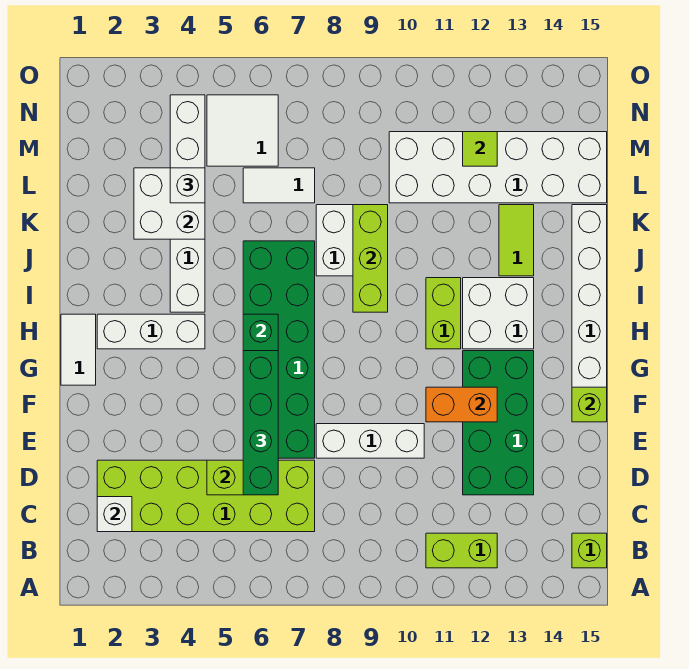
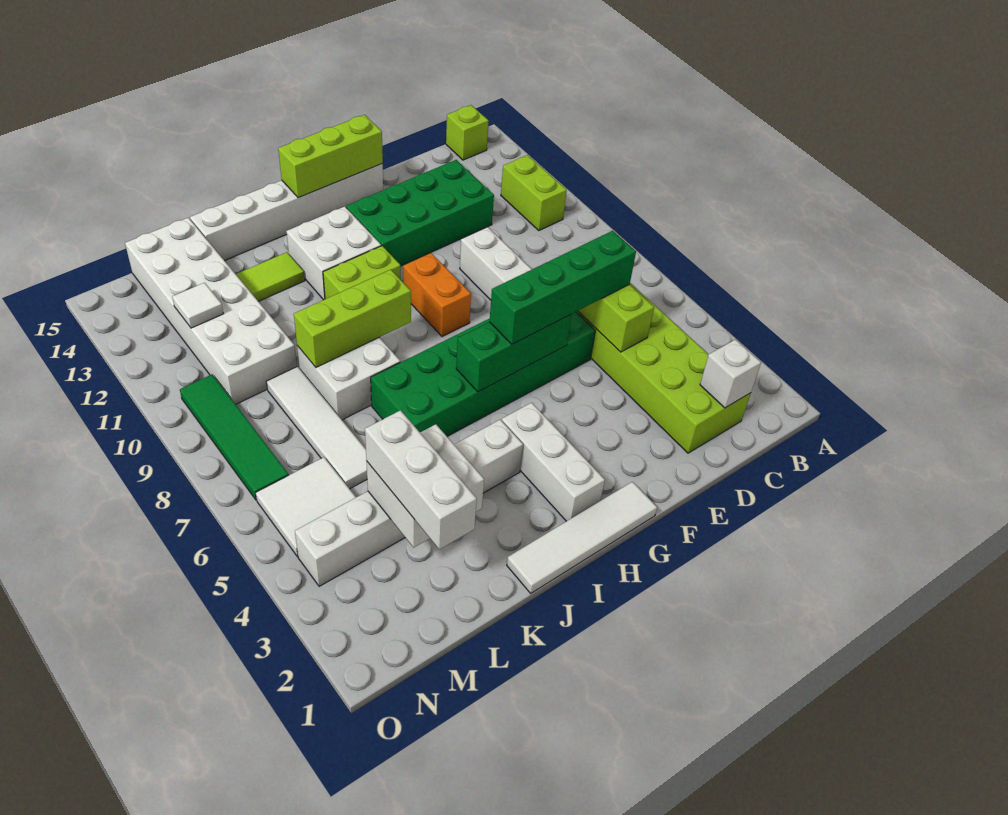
orange 1x2 brick [426,387,497,422] -> orange 1x2 brick moved to [403,253,471,337]
lime 1x1 brick [572,387,607,422] -> lime 1x3 brick [278,115,383,198]
white 1x2 tile [61,314,96,385] -> white 1x4 tile [507,482,657,593]
white 1x1 brick [170,168,205,203] -> white 1x3 brick [365,410,477,549]
white 1x2 tile [243,168,315,203] -> white 1x4 tile [266,367,367,489]
lime 1x1 tile [463,132,497,166] -> white 1x1 tile [172,283,223,328]
none -> green 1x4 tile [180,374,289,500]

